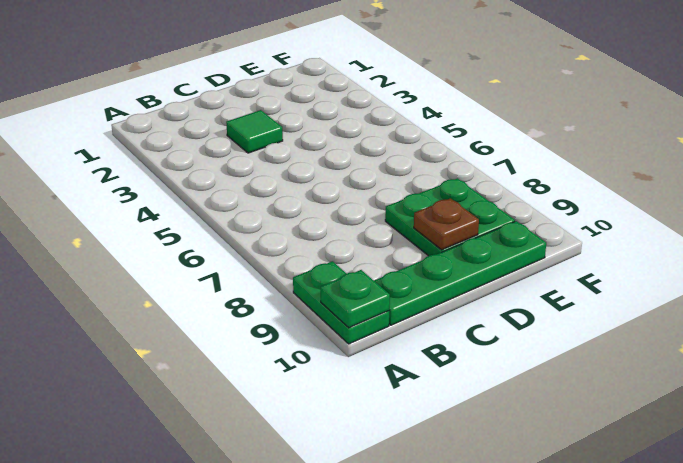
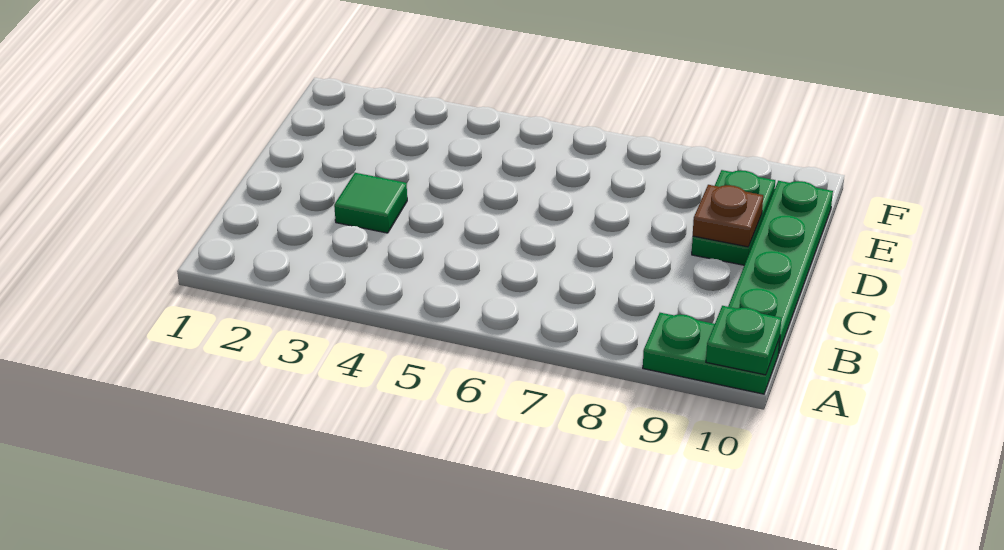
green 2x2 plate [385,178,515,256] -> green 1x2 plate [692,170,775,265]

